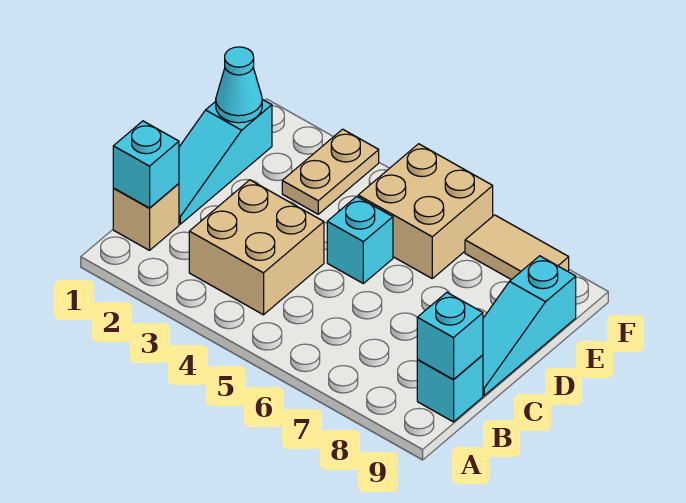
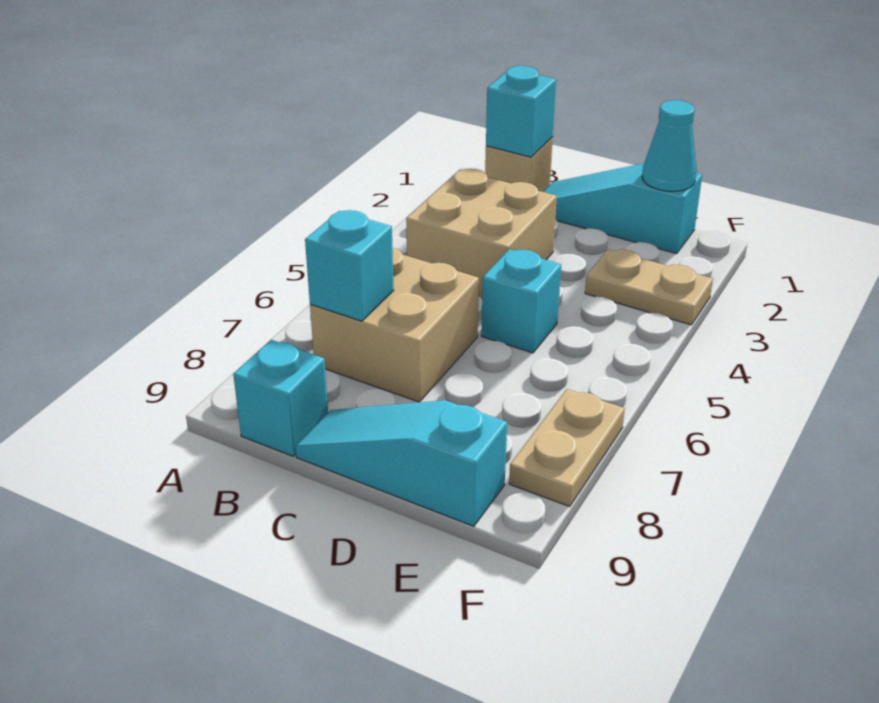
cyan 1x1 brick [417,292,483,379] -> cyan 1x1 brick moved to [305,210,394,321]
tan 2x2 brick [358,144,493,278] -> tan 2x2 brick moved to [310,248,479,402]
tan 1x2 tile [465,215,569,280] -> tan 1x2 plate [509,389,625,506]

